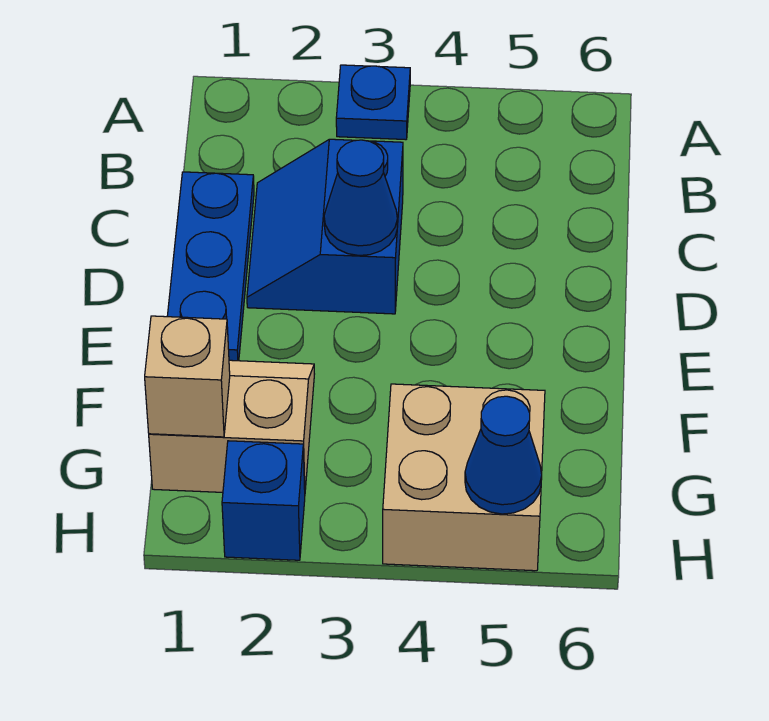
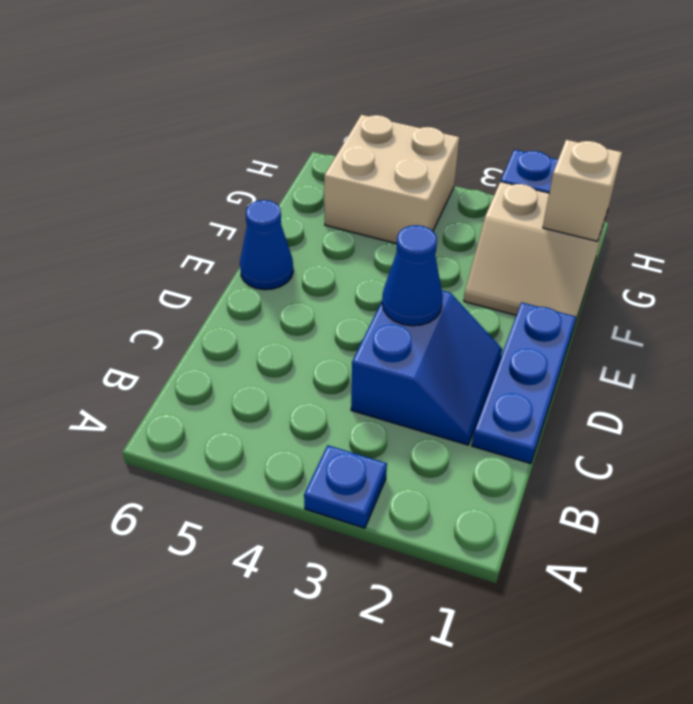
blue 1x1 cone [465,396,542,514] -> blue 1x1 cone moved to [240,200,293,290]

